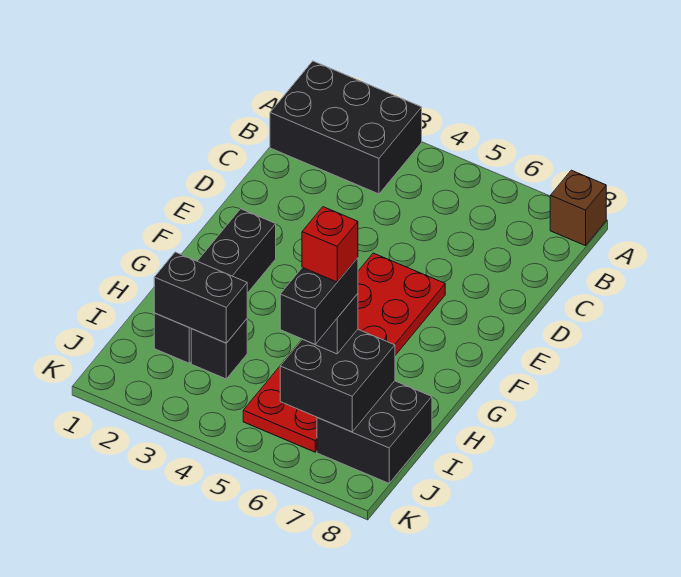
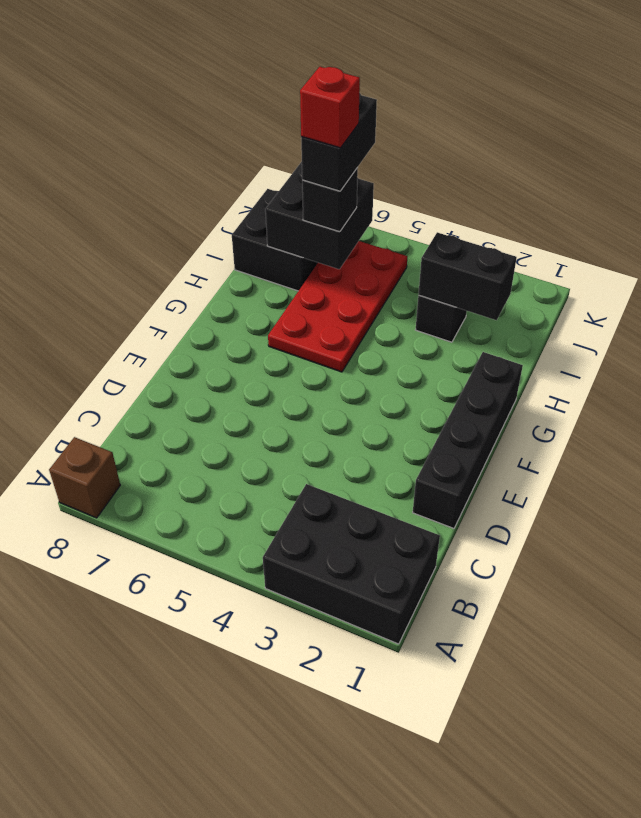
red 2x6 plate [243,253,445,452] -> red 2x4 plate [268,241,407,372]
black 1x4 brick [154,209,276,363] -> black 1x4 brick moved to [413,352,523,528]

